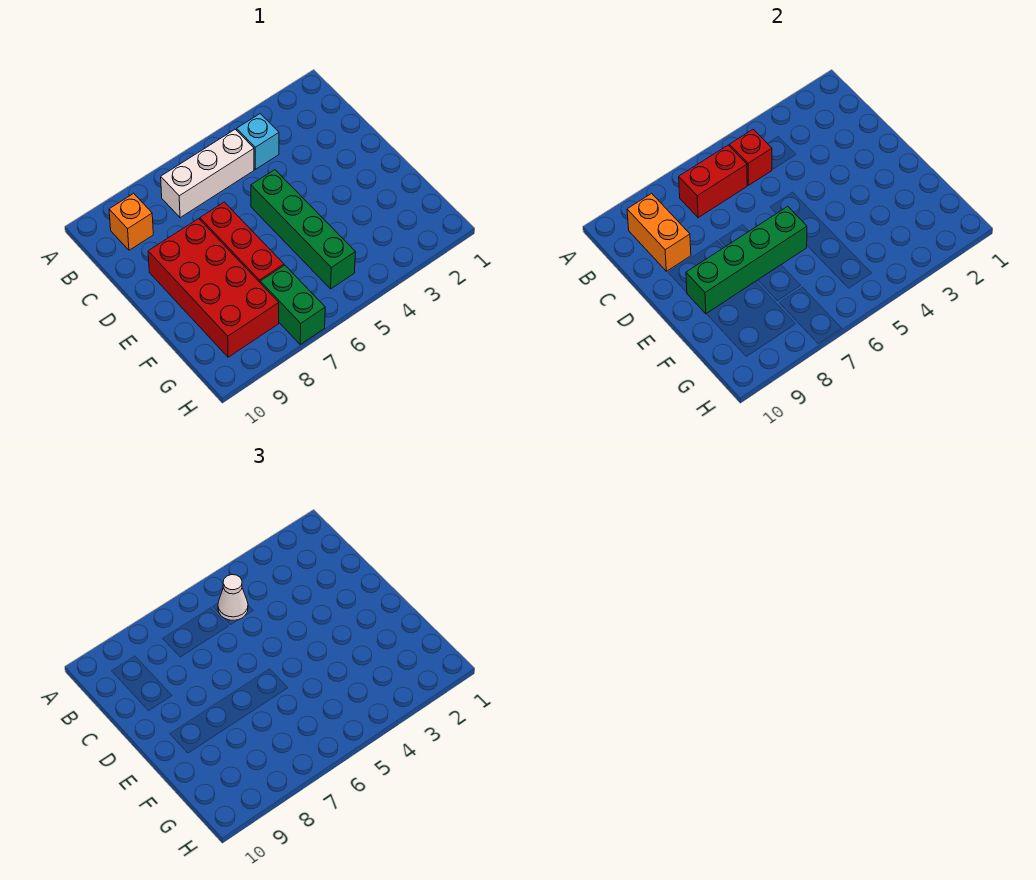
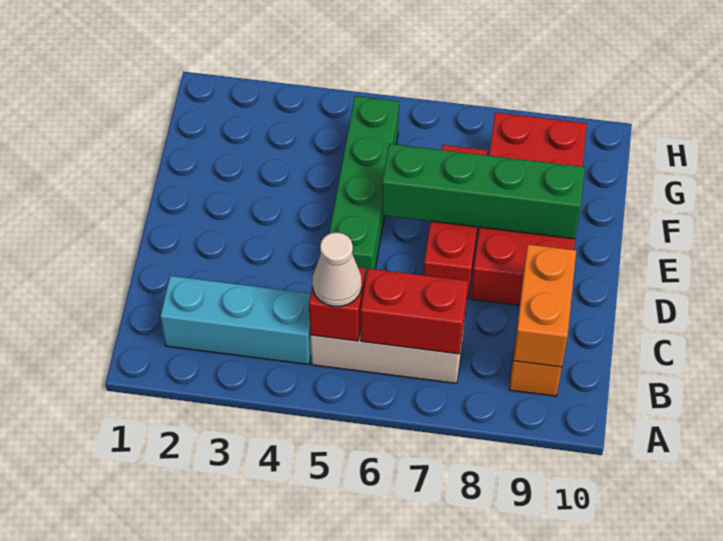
cyan 1x1 brick [237,114,279,169] -> cyan 1x3 brick [160,276,311,364]
green 1x2 brick [260,265,325,344] -> none

